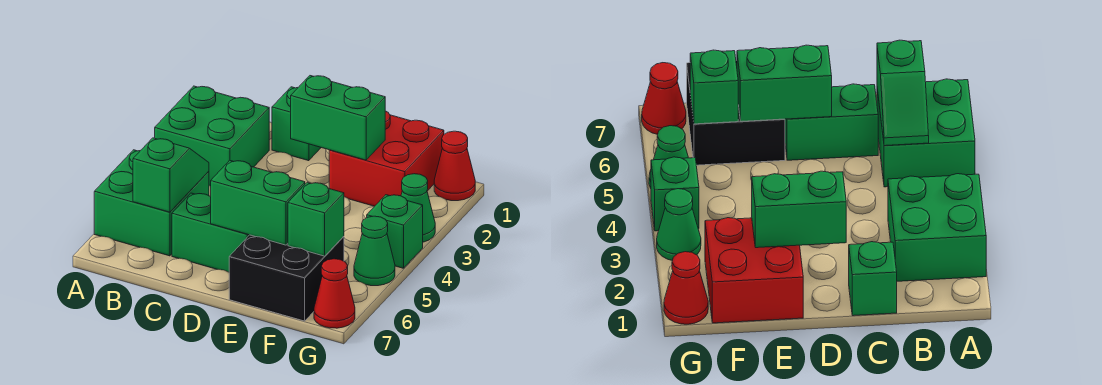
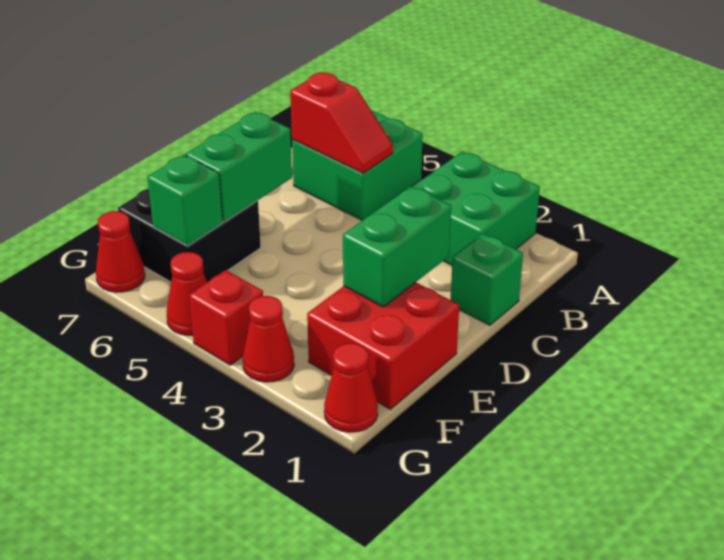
green 1x2 slope [133,138,209,212] -> red 1x2 slope [290,73,393,173]
green 1x2 brick [172,193,249,272] -> none
green 1x1 cone [401,174,435,242] -> red 1x1 cone [243,296,294,382]
green 1x1 brick [367,195,423,268] -> red 1x1 brick [189,270,263,365]
green 1x1 cone [354,216,395,286] -> red 1x1 cone [167,252,207,336]

